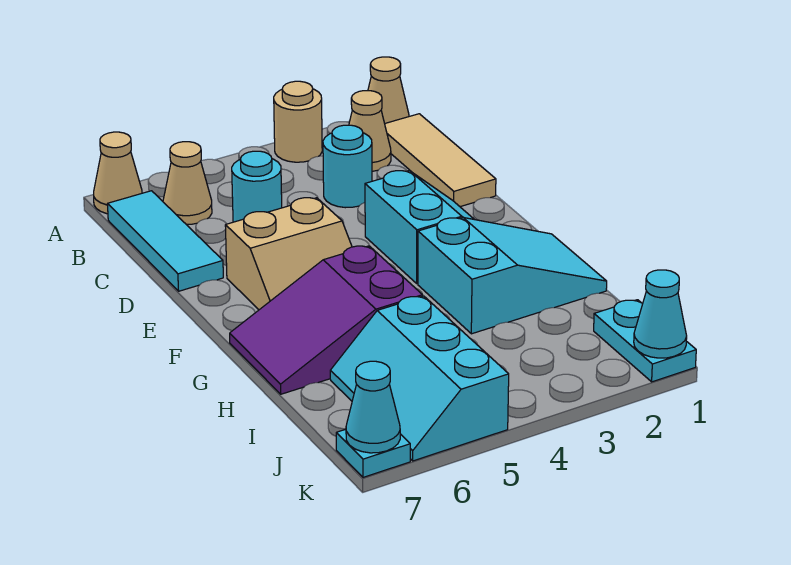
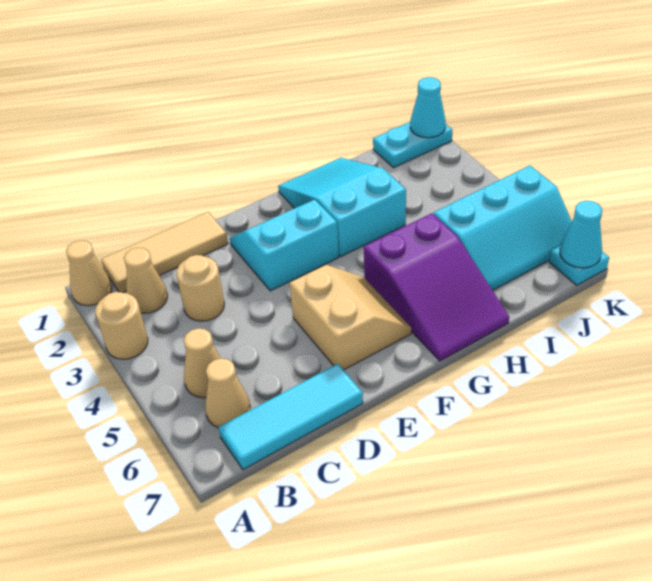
tan 1x1 cone [94,132,142,214] -> tan 1x1 cone moved to [184,328,220,398]
cyan 1x1 round brick [323,125,372,208] -> tan 1x1 round brick [177,255,224,321]
cyan 1x1 round brick [232,151,282,222] -> none

